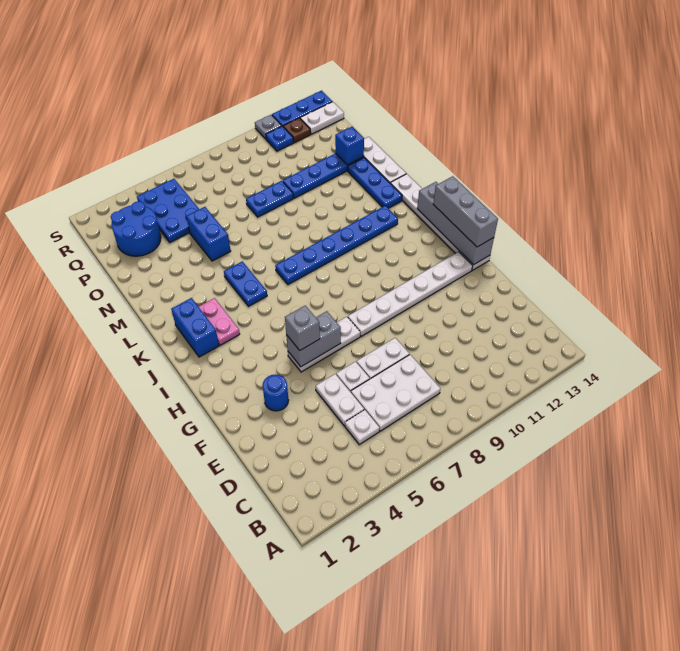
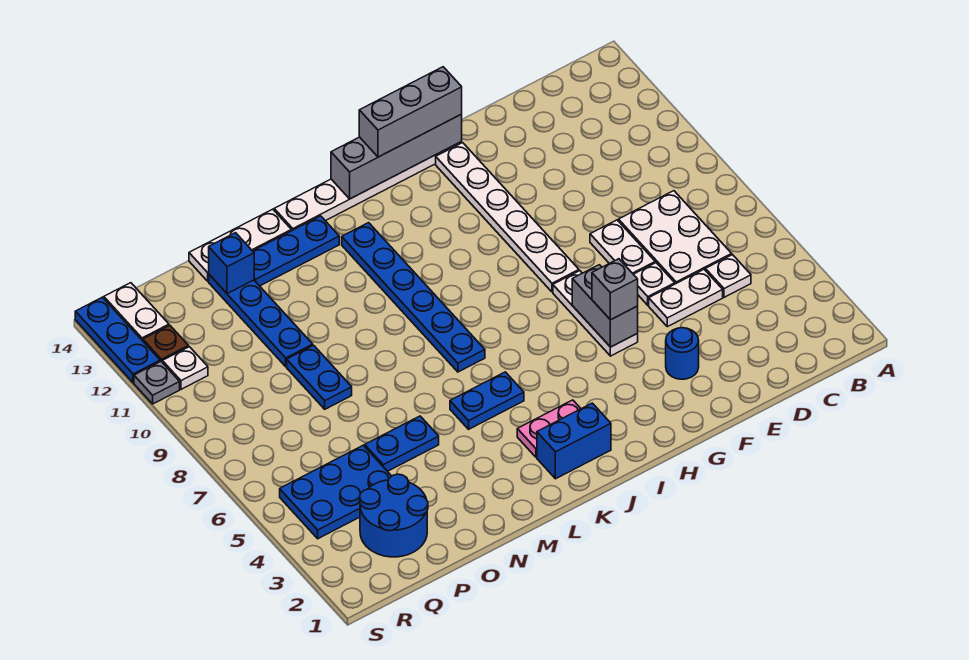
blue 1x2 brick [186,207,231,261] -> blue 1x2 plate [365,416,439,471]
blue 1x1 plate [266,126,293,151] -> white 1x1 plate [162,347,208,389]

